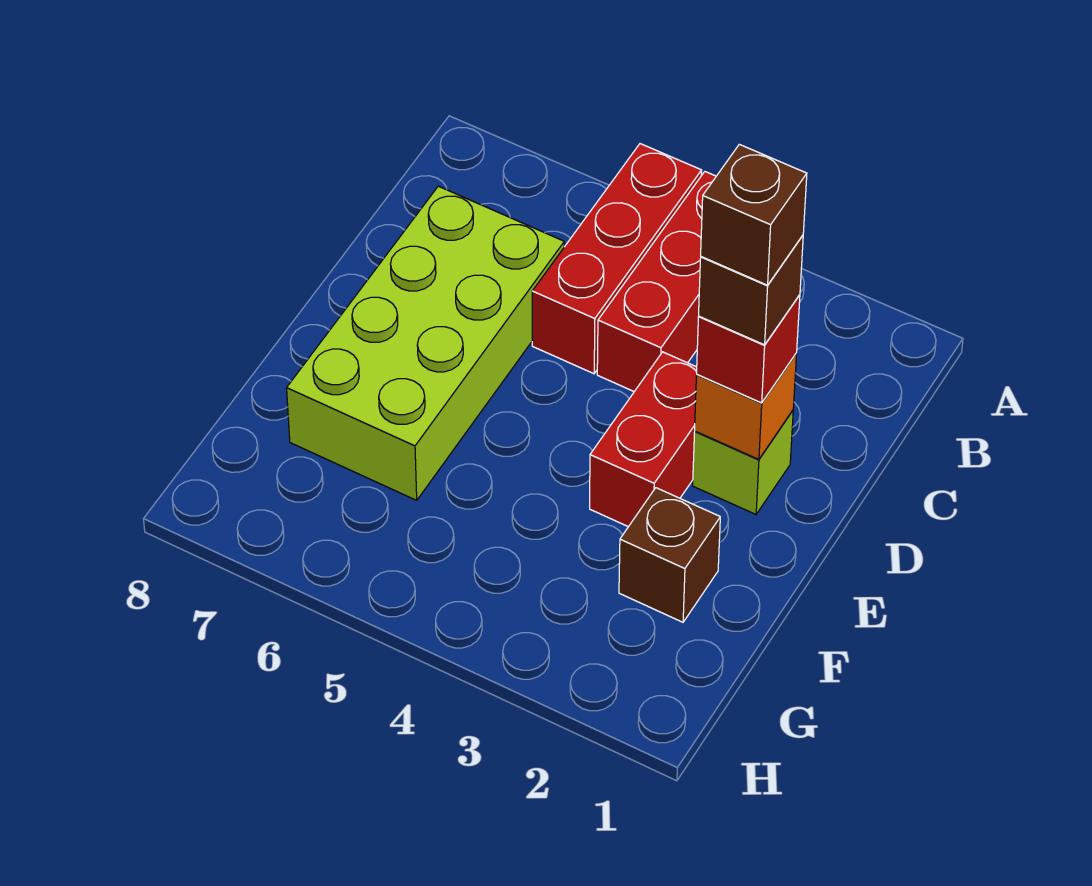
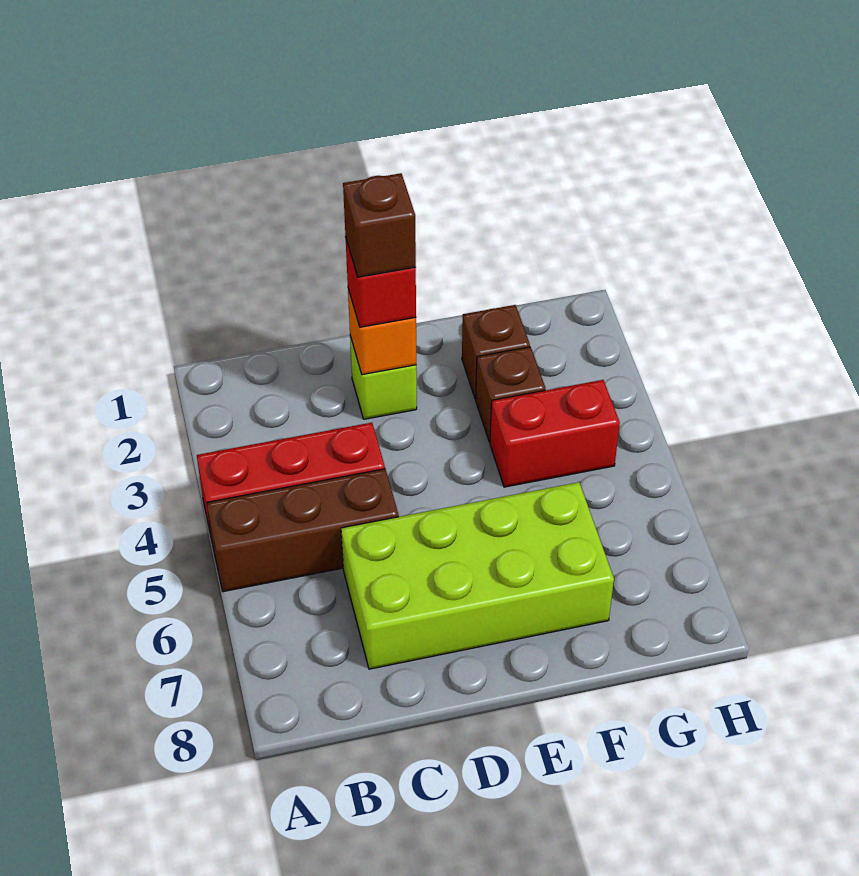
red 1x3 brick [532,144,702,374] -> brown 1x3 brick [207,469,399,592]
brown 1x1 brick [701,144,807,285] -> brown 1x1 brick moved to [476,347,546,442]
red 1x2 brick [590,352,697,527] -> red 1x2 brick moved to [490,380,620,487]

